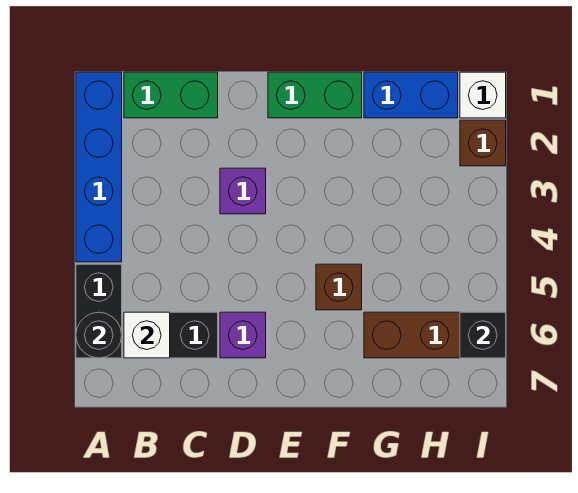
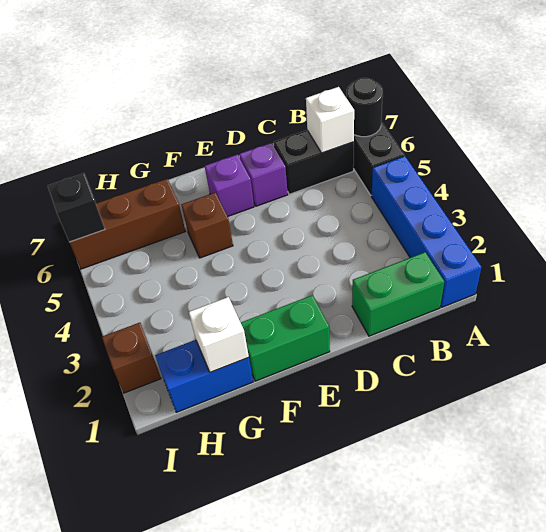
purple 1x1 brick [220,168,266,214] -> purple 1x1 brick moved to [205,154,254,216]
white 1x1 brick [460,72,506,118] -> white 1x1 brick moved to [189,297,249,372]

